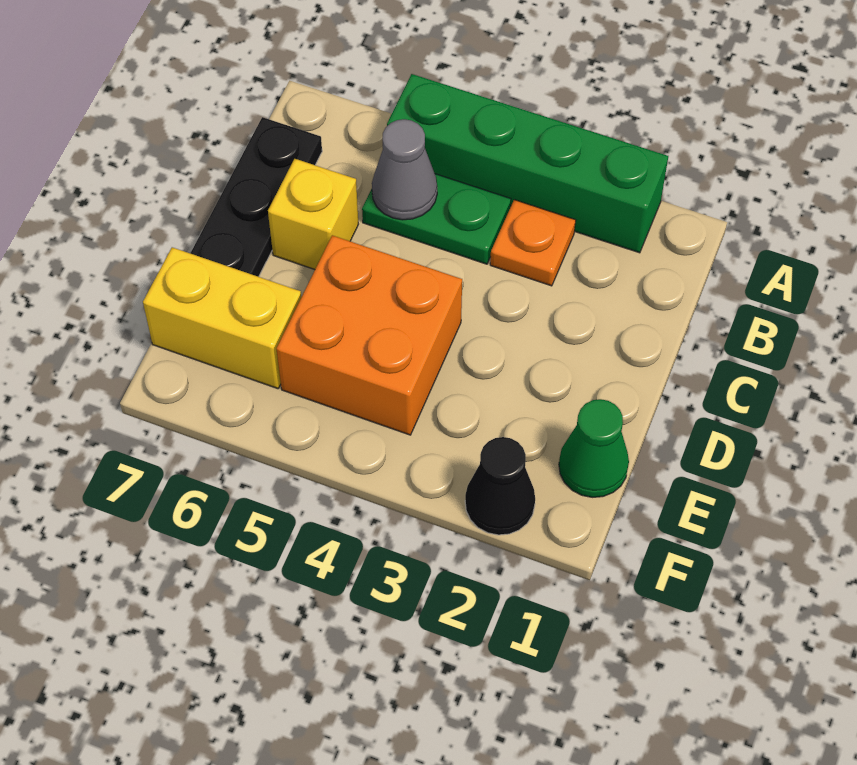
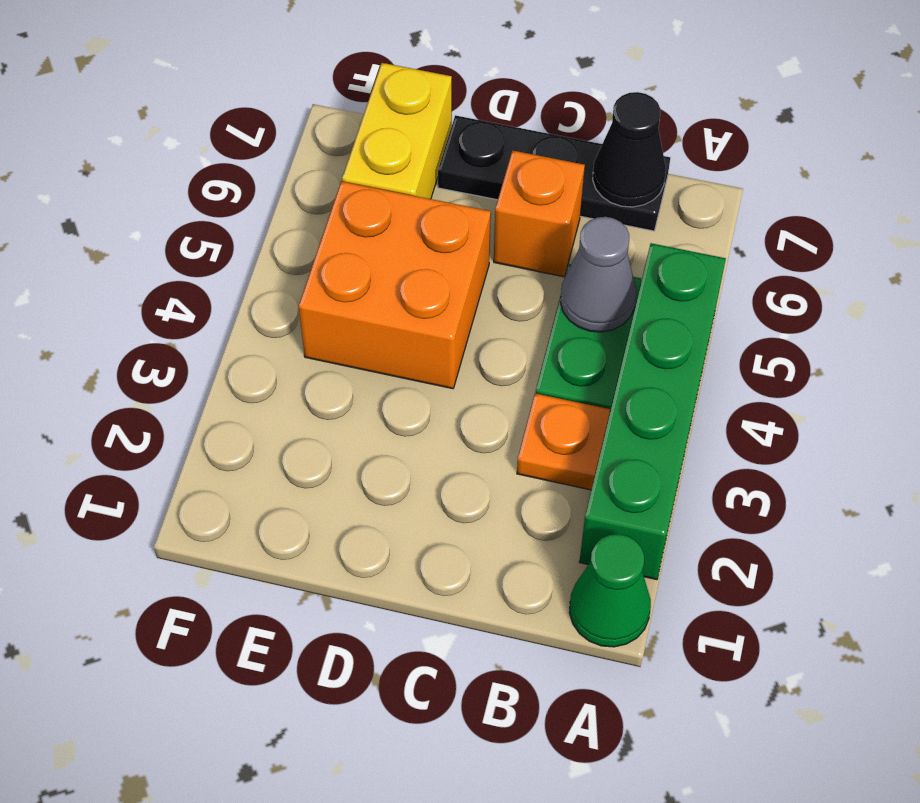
yellow 1x1 brick [268,159,358,270] -> orange 1x1 brick [494,150,585,277]
green 1x1 cone [559,399,629,497] -> green 1x1 cone moved to [570,534,651,647]
black 1x1 cone [465,437,535,535] -> black 1x1 cone moved to [593,92,666,207]

